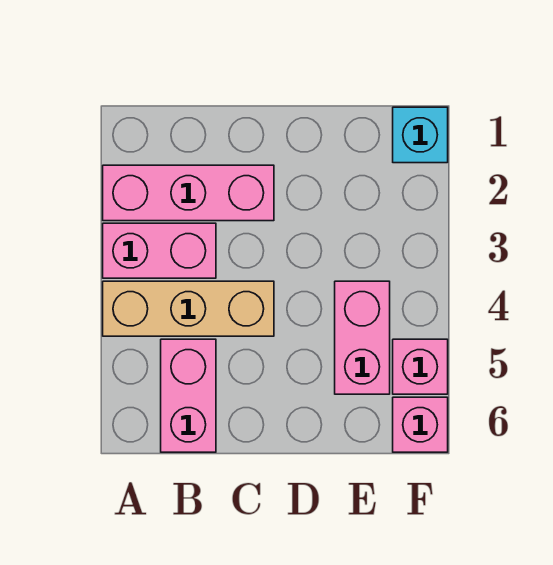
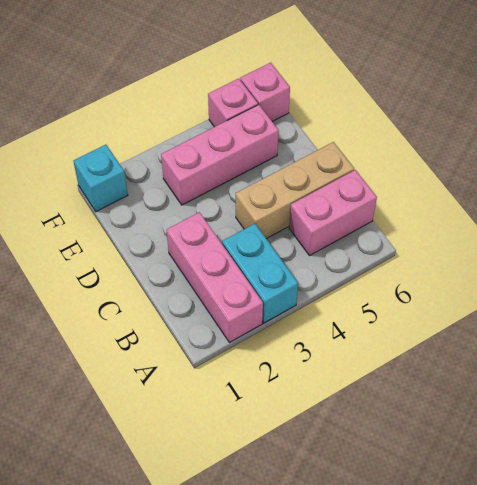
pink 1x2 brick [103,223,216,278] -> cyan 1x2 brick [222,224,298,323]
tan 1x3 brick [103,281,274,336] -> tan 1x3 brick turned to [236,142,354,239]
pink 1x2 brick [335,281,390,394] -> pink 1x3 brick [161,105,279,205]

